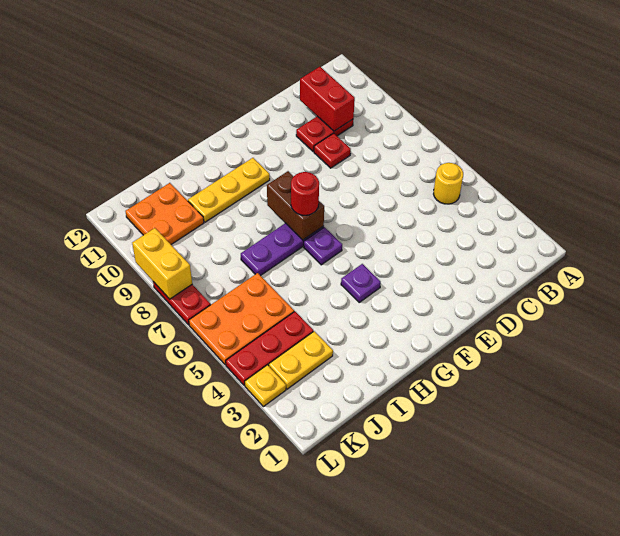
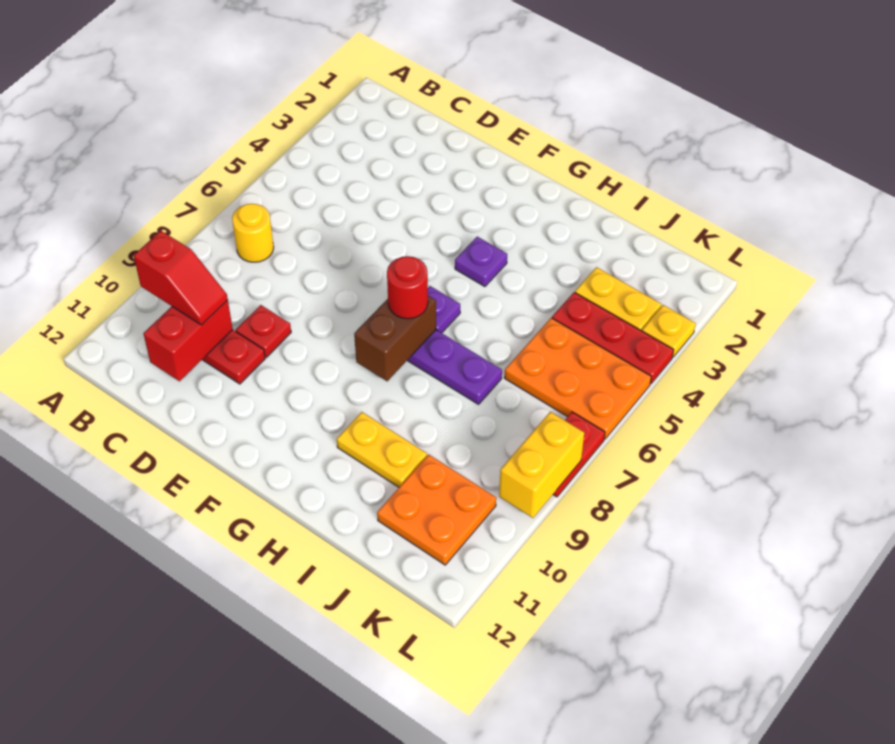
yellow 1x1 round brick [434,163,463,204] -> yellow 1x1 round brick moved to [232,204,274,262]
none -> red 1x2 slope [134,231,228,325]
yellow 1x3 plate [188,158,270,222] -> yellow 1x2 plate [337,412,427,487]

